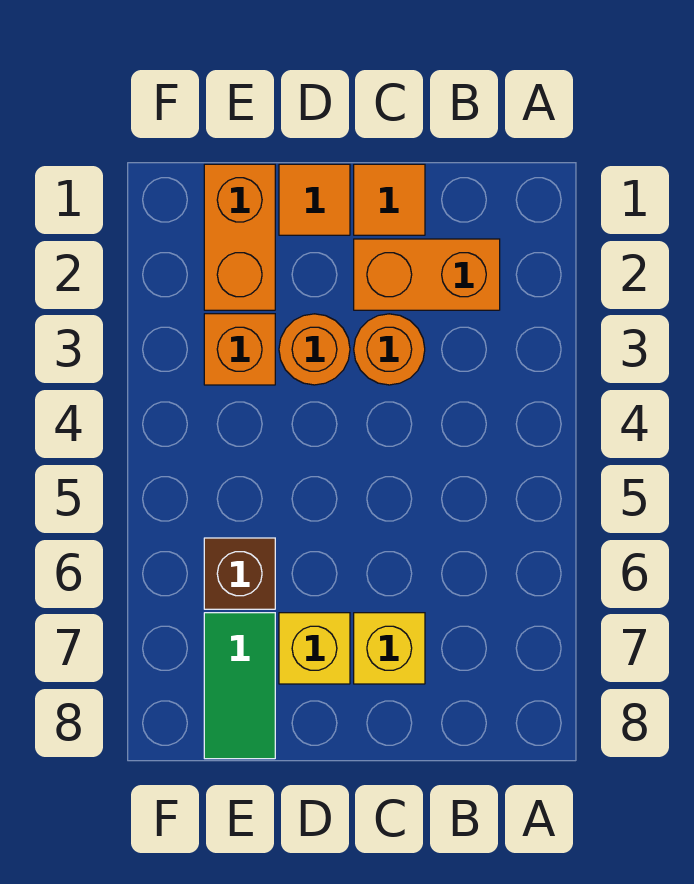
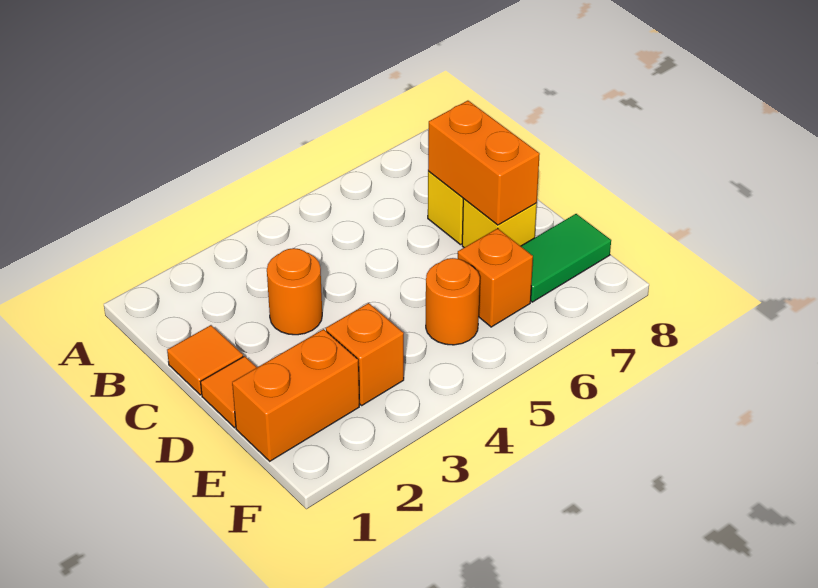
orange 1x2 brick [354,239,500,310] -> orange 1x2 brick moved to [428,101,540,225]
orange 1x1 round brick [279,314,350,385] -> orange 1x1 round brick moved to [426,258,480,345]
brown 1x1 brick [204,538,275,609] -> orange 1x1 brick [458,228,533,327]

